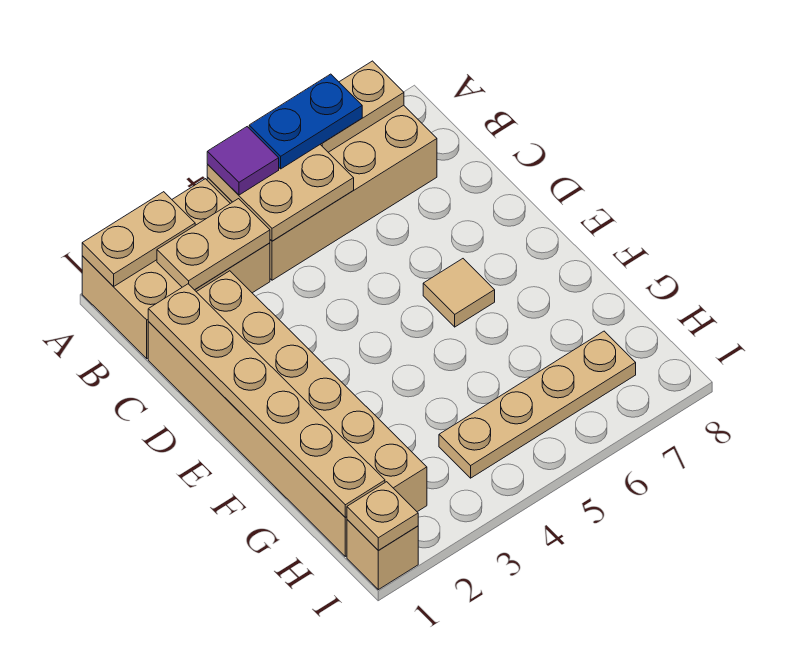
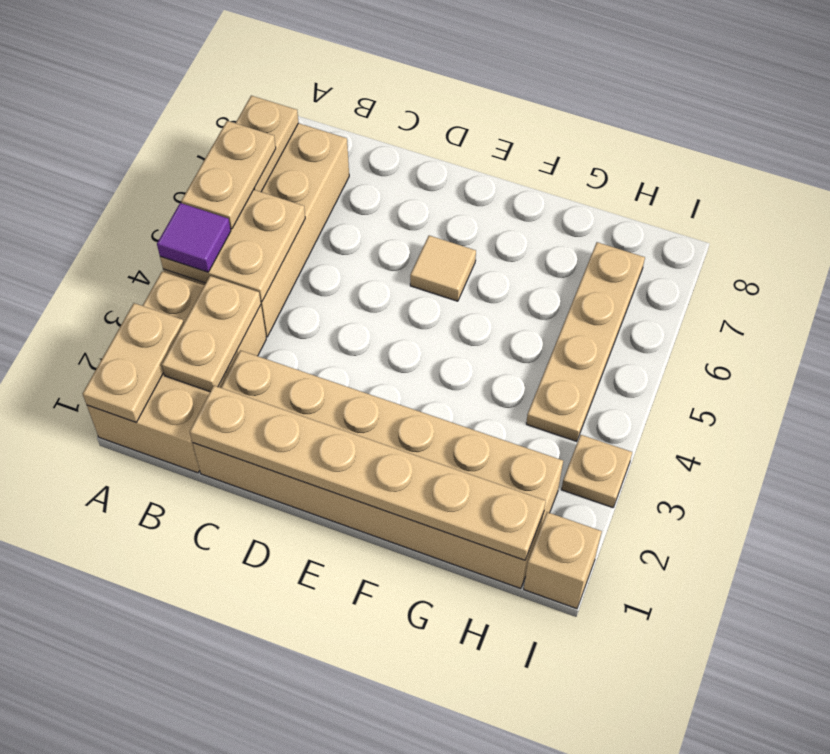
blue 1x2 plate [249,74,362,169] -> tan 1x2 plate [181,121,276,229]
tan 1x1 plate [347,482,418,551] -> tan 1x1 plate moved to [561,435,632,508]

